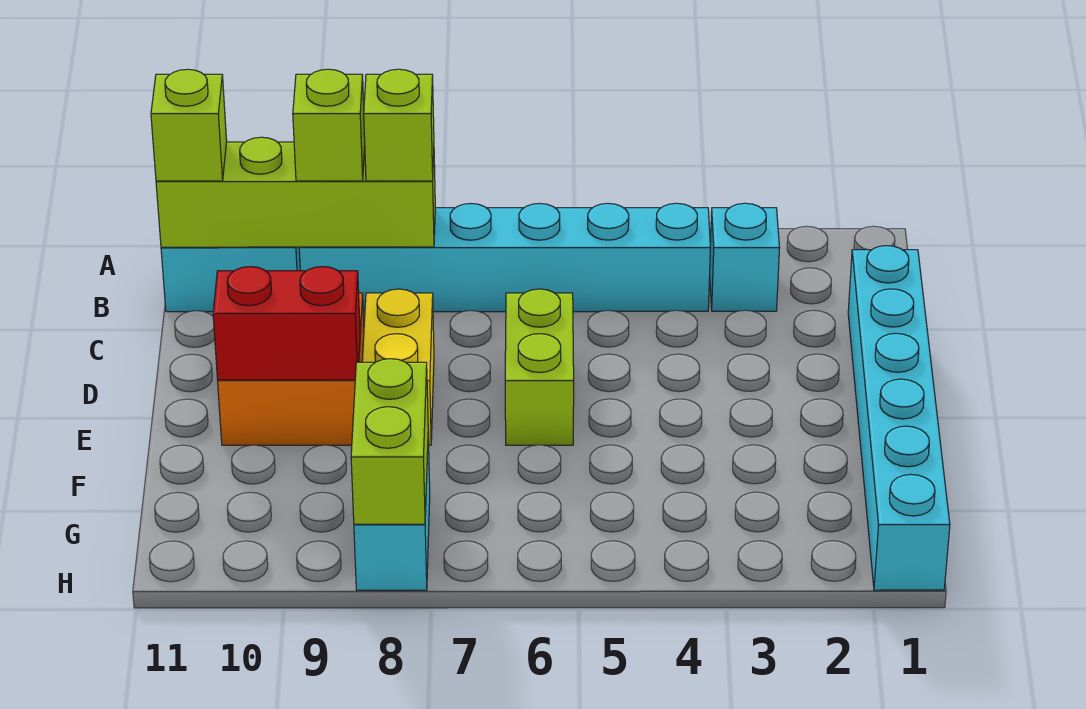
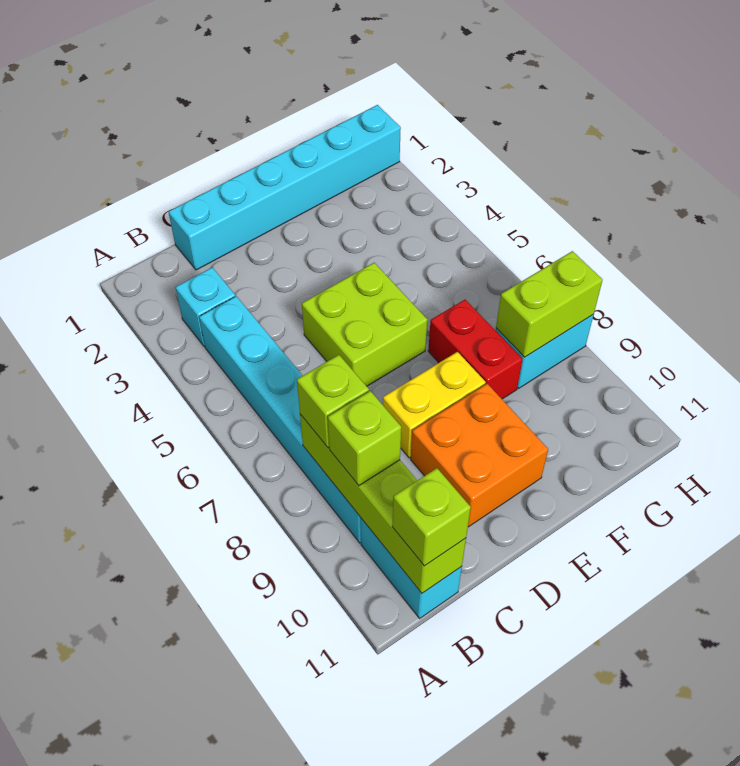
lime 1x2 brick [505,289,574,445] -> lime 2x2 brick [302,263,427,386]
red 1x2 brick [213,267,360,380] -> red 1x2 brick moved to [428,300,523,399]

